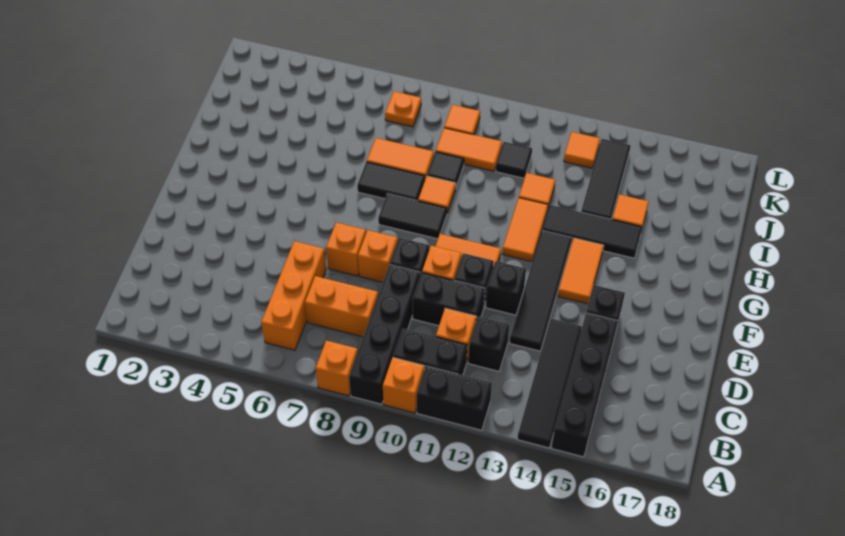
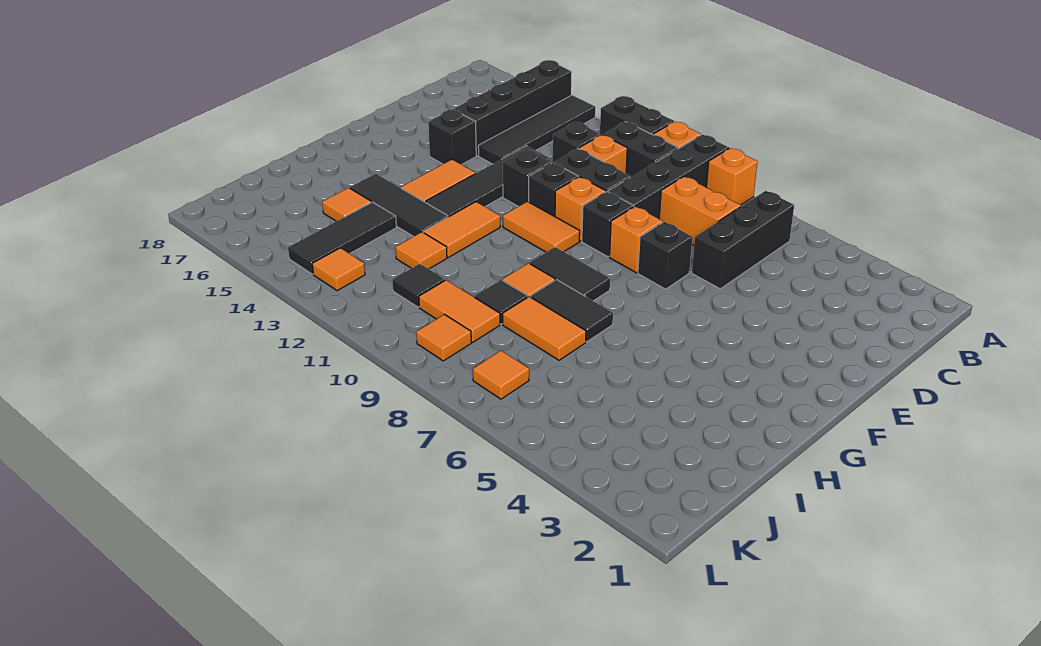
orange 1x3 brick [261,241,326,350] -> black 1x3 brick [692,191,794,289]
orange 1x1 brick [326,223,366,276] -> black 1x1 brick [638,222,692,289]
orange 1x1 plate [385,91,421,127] -> orange 1x1 tile [473,351,529,399]

